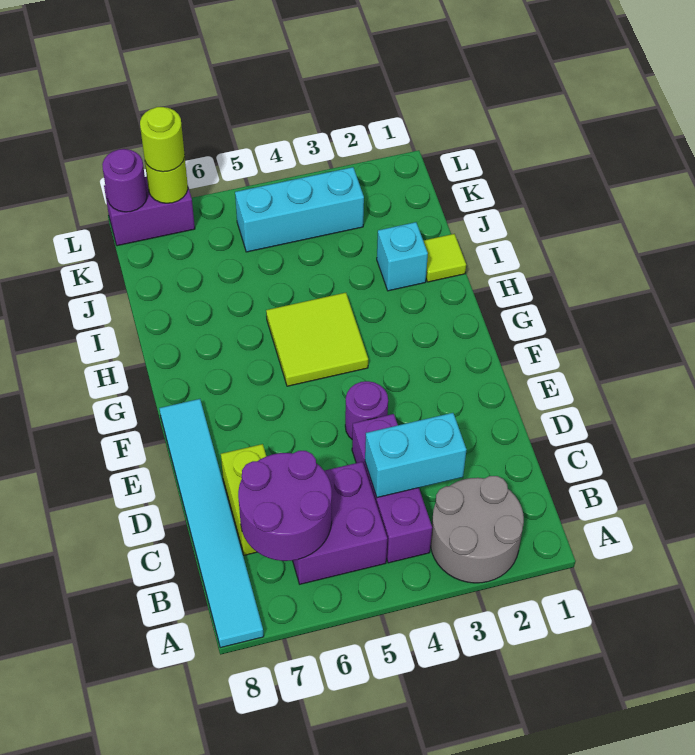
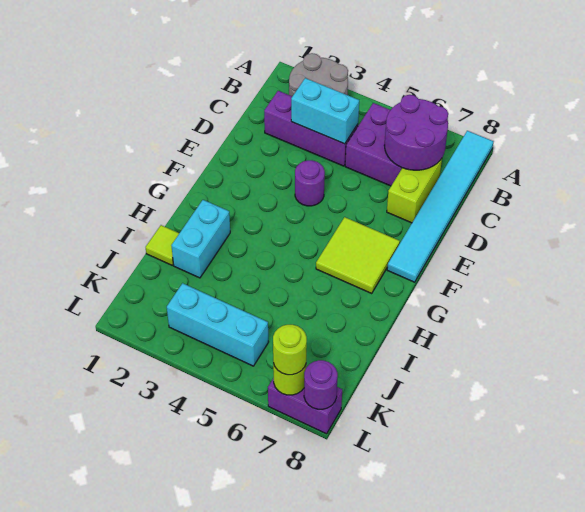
purple 1x3 brick [352,414,432,563] -> purple 1x3 brick turned to [264,91,358,166]
lime 2x2 tile [266,293,368,386] -> lime 2x2 tile moved to [316,217,400,293]
cyan 1x1 brick [377,222,428,291] -> cyan 1x2 brick [171,200,230,278]

